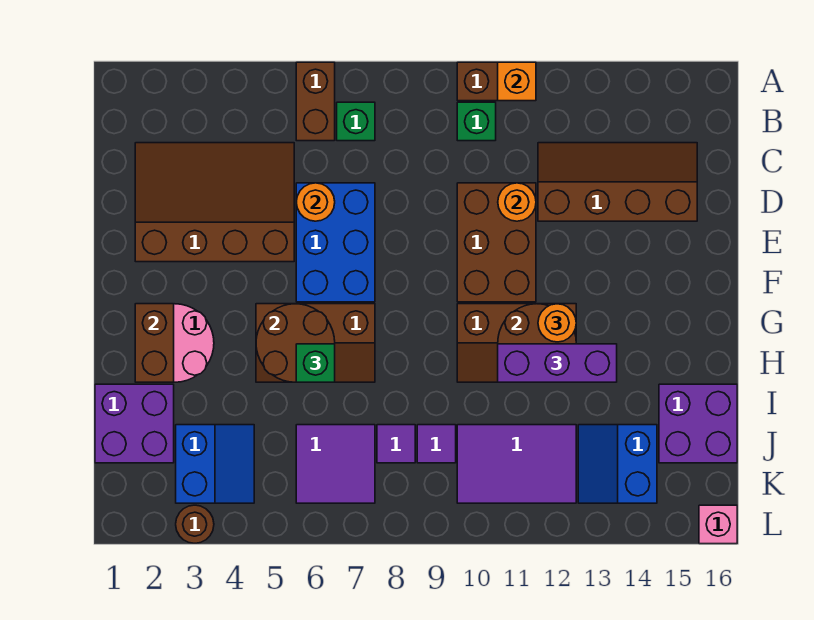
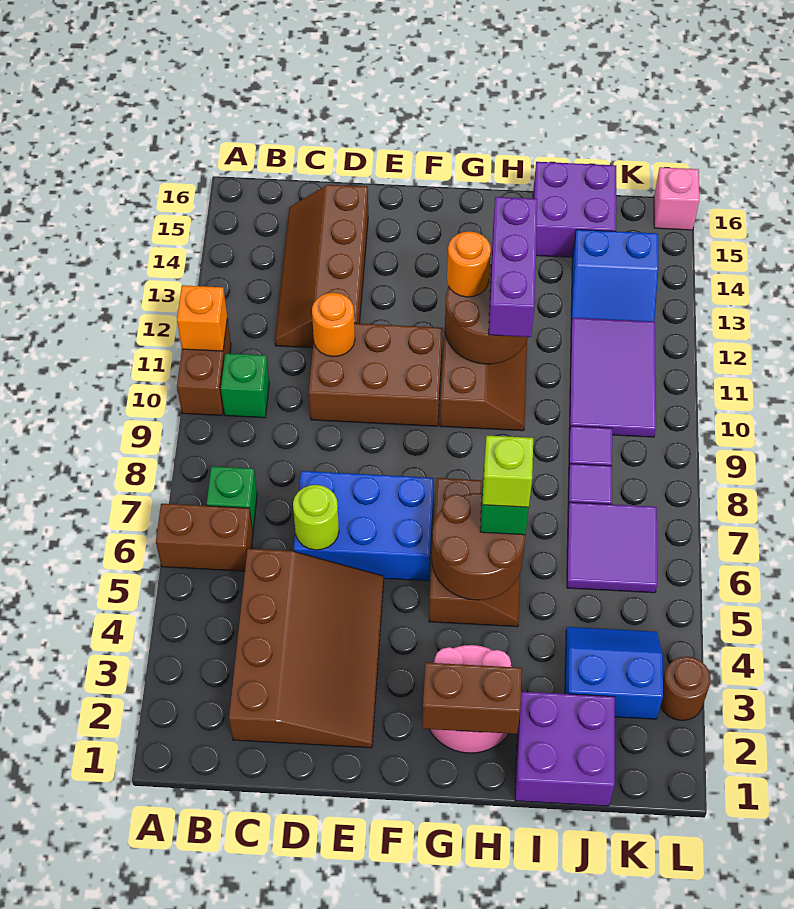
brown 3x4 slope [135,143,294,262] -> brown 3x4 slope turned to [229,549,384,748]
orange 1x1 round brick [296,183,335,221] -> lime 1x1 round brick [293,485,339,550]
none -> lime 1x1 brick [482,436,533,507]

